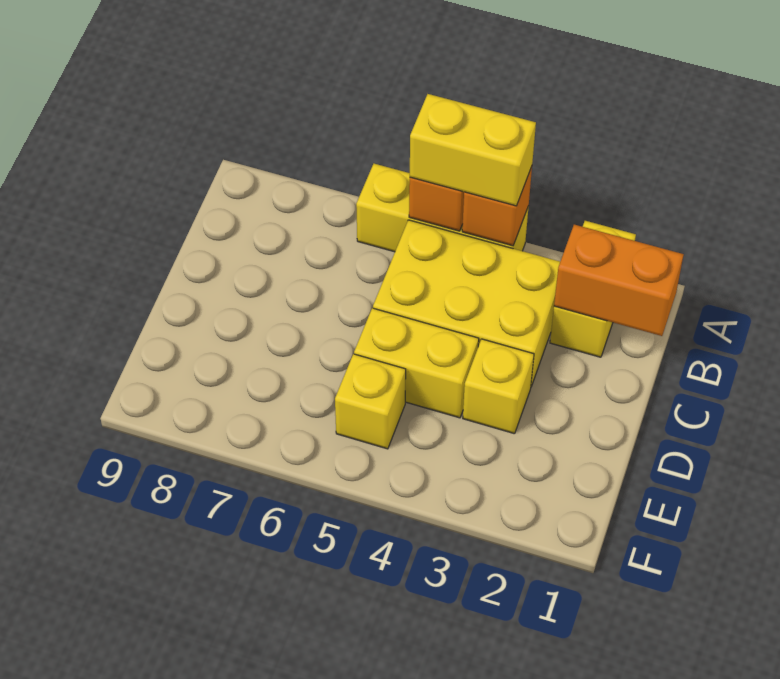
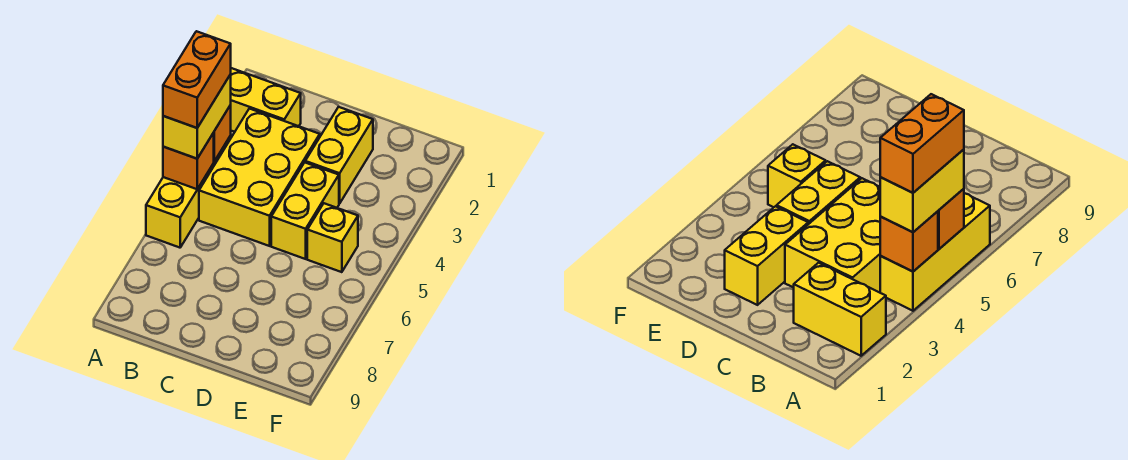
orange 1x2 brick [554,225,684,336] -> orange 1x2 brick moved to [163,31,231,128]
yellow 1x1 brick [463,339,534,434] -> yellow 1x2 brick [305,107,373,204]

